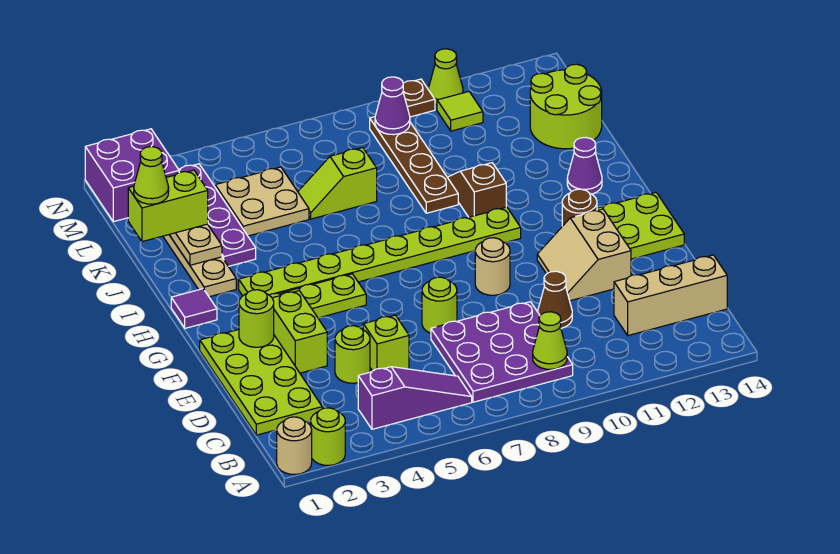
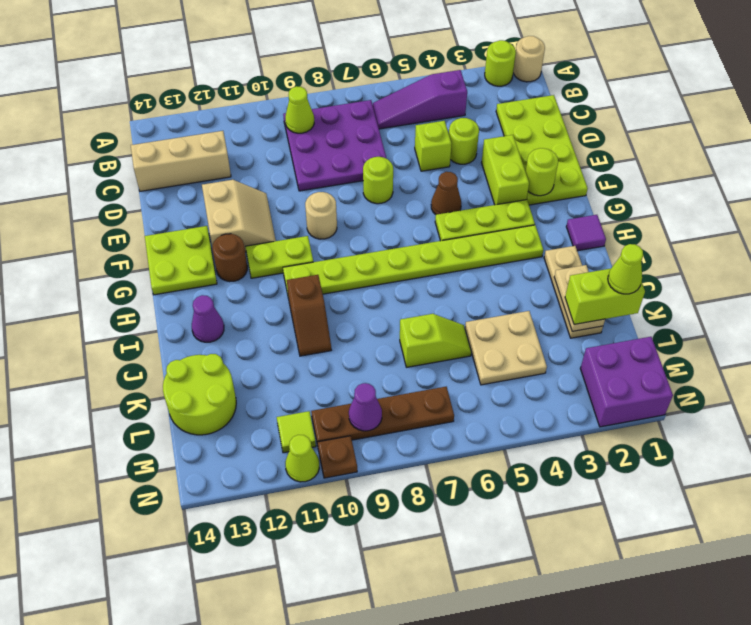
brown 1x1 cone [538,271,572,328] -> brown 1x1 cone moved to [431,172,461,215]
none -> lime 1x2 plate [246,236,313,278]
purple 1x4 plate [179,164,256,266] -> none
brown 1x4 plate [370,117,458,213] -> brown 1x4 plate turned to [311,387,454,445]

